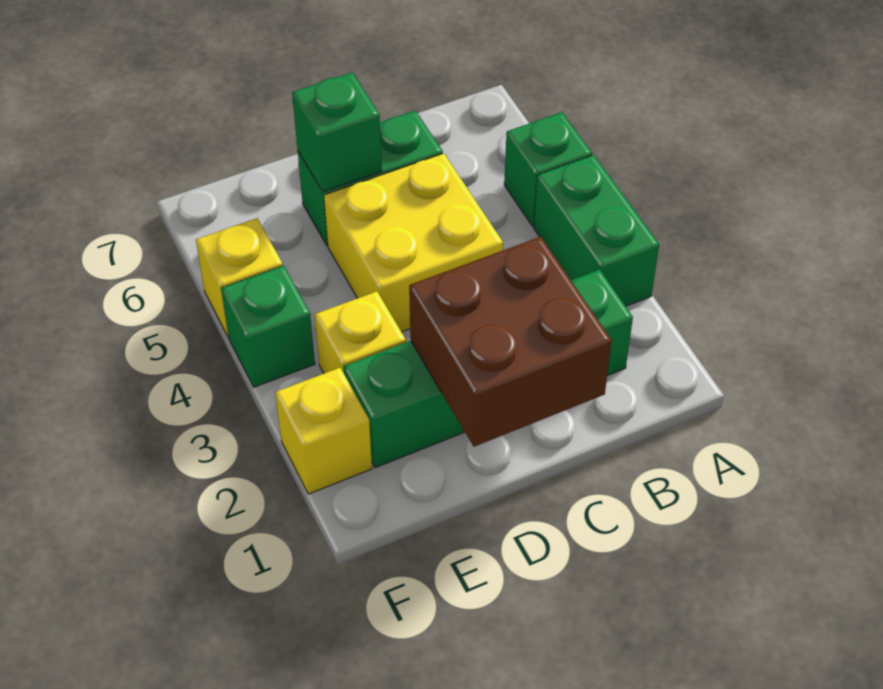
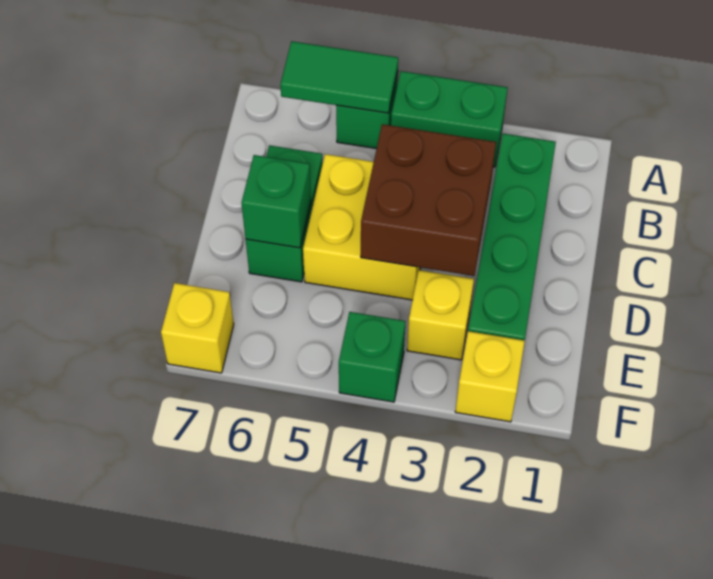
none -> green 1x2 tile [280,41,398,113]
brown 2x2 brick [409,237,612,447] -> brown 2x2 brick moved to [361,124,496,276]
yellow 1x1 brick [196,218,283,337] -> yellow 1x1 brick moved to [161,283,234,373]

